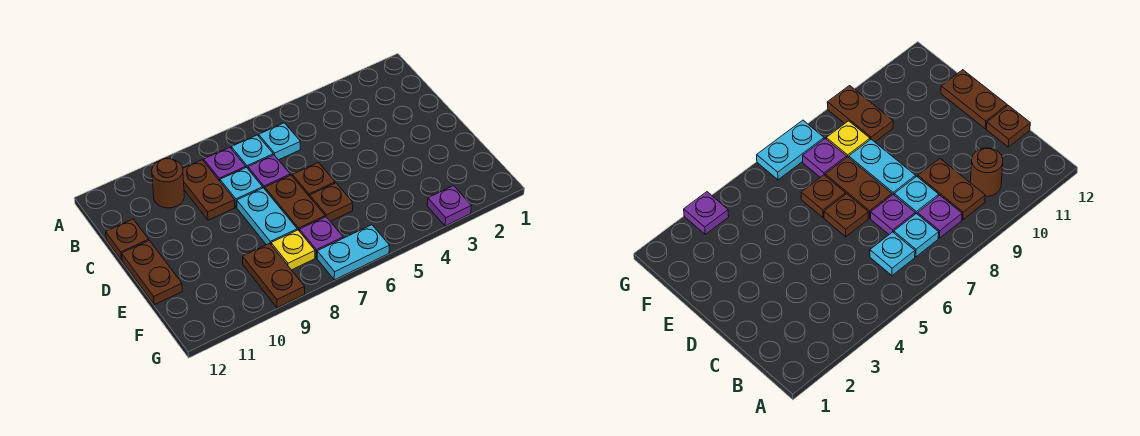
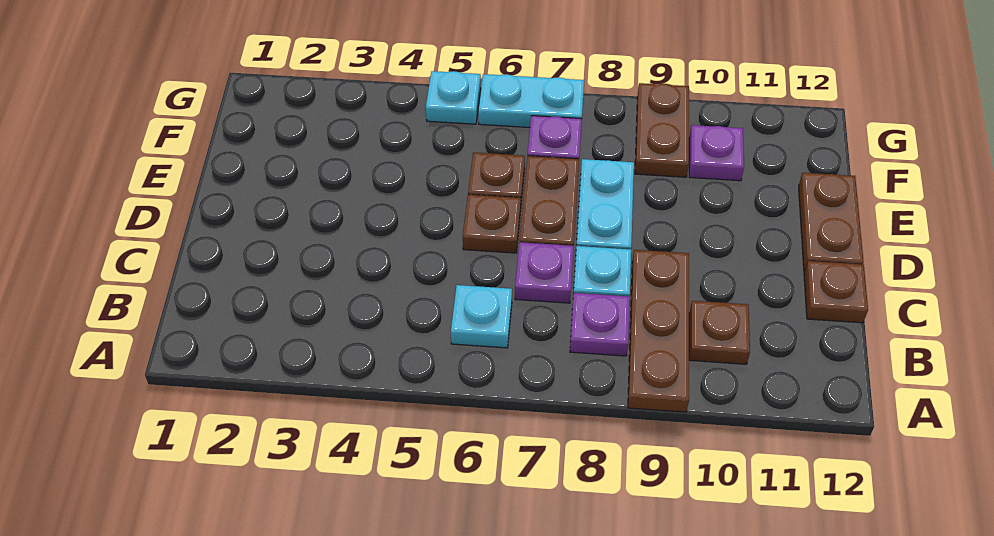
cyan 1x1 plate [231,135,273,168] -> cyan 1x1 plate moved to [426,71,481,124]
brown 1x2 plate [183,160,235,220] -> brown 1x3 plate [628,250,689,412]
brown 1x1 round brick [152,159,184,208] -> brown 1x1 plate [689,301,750,364]
yellow 1x1 plate [271,230,315,270] -> none
purple 1x1 plate [427,186,471,226] -> purple 1x1 plate moved to [689,125,744,181]

